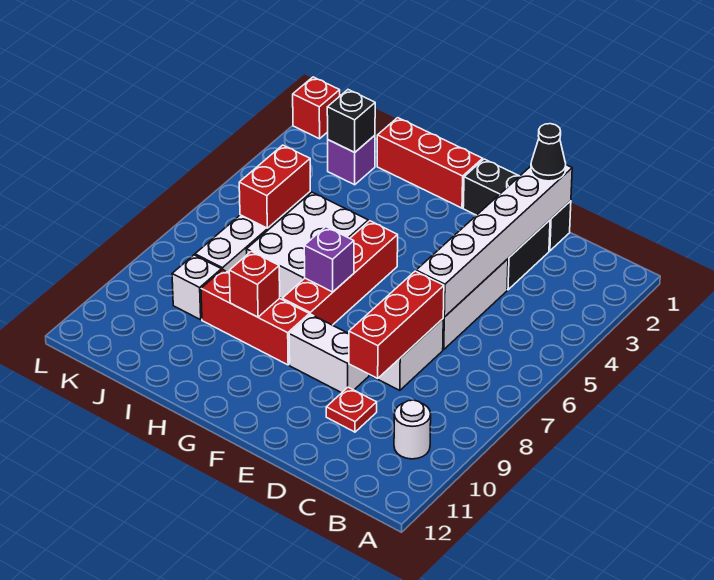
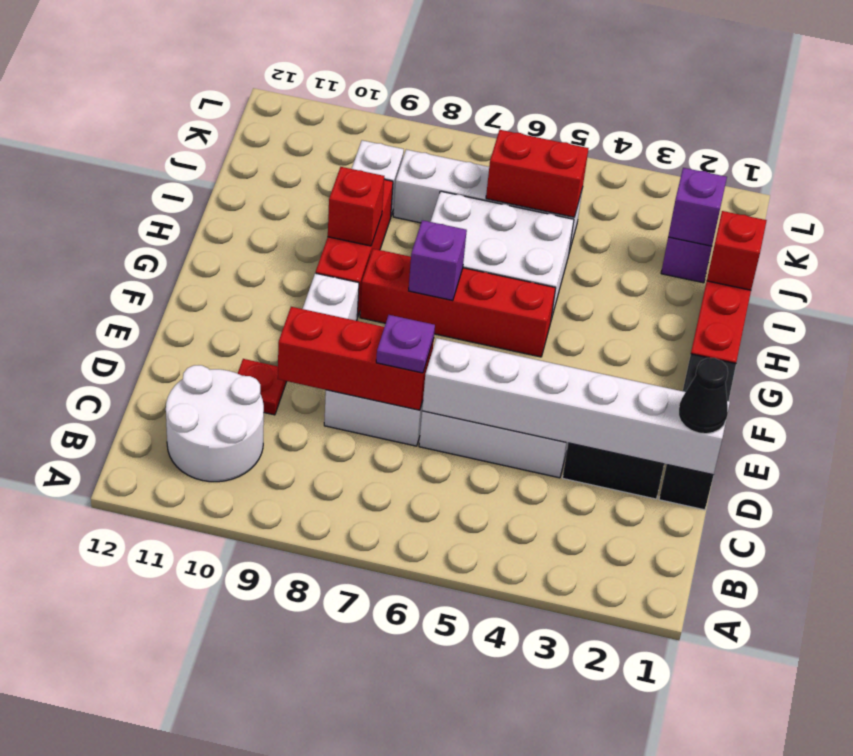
white 1x1 round brick [394,400,431,459] -> white 2x2 round brick [166,365,264,482]
none -> purple 1x1 plate [376,315,435,373]
black 1x1 brick [327,90,375,152] -> purple 1x1 brick [668,168,727,246]
red 1x1 brick [293,77,340,139] -> red 1x1 brick moved to [707,211,767,290]

